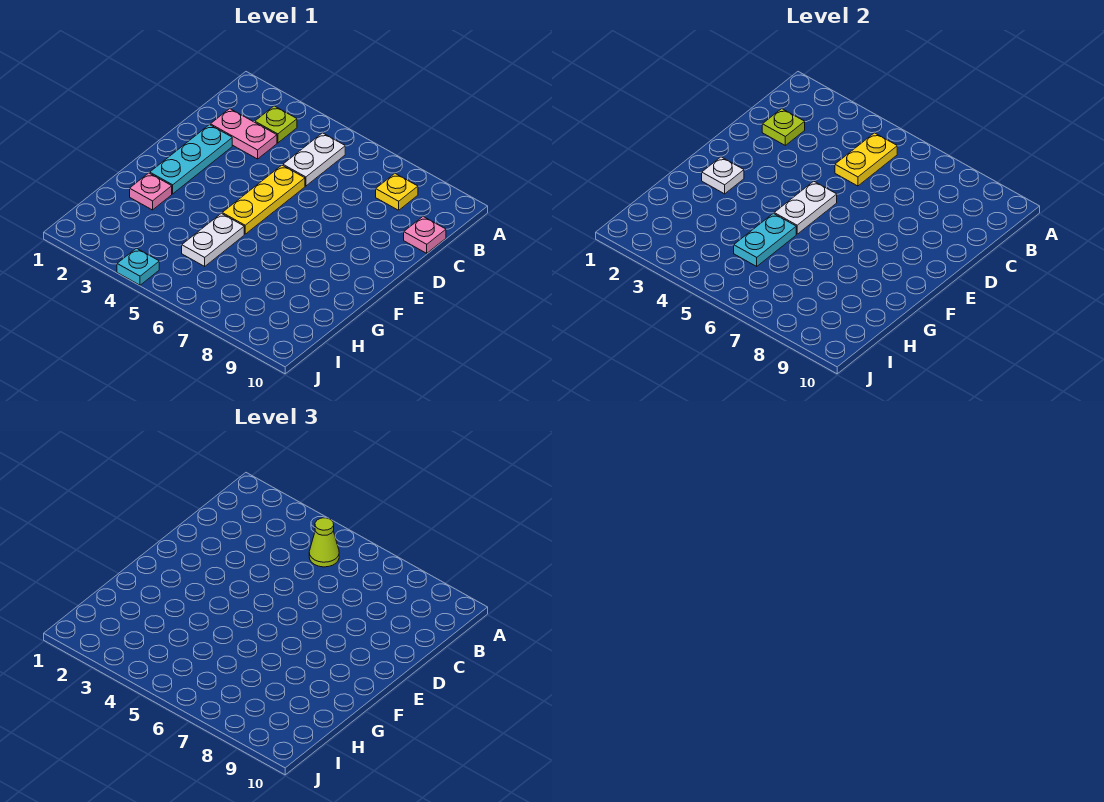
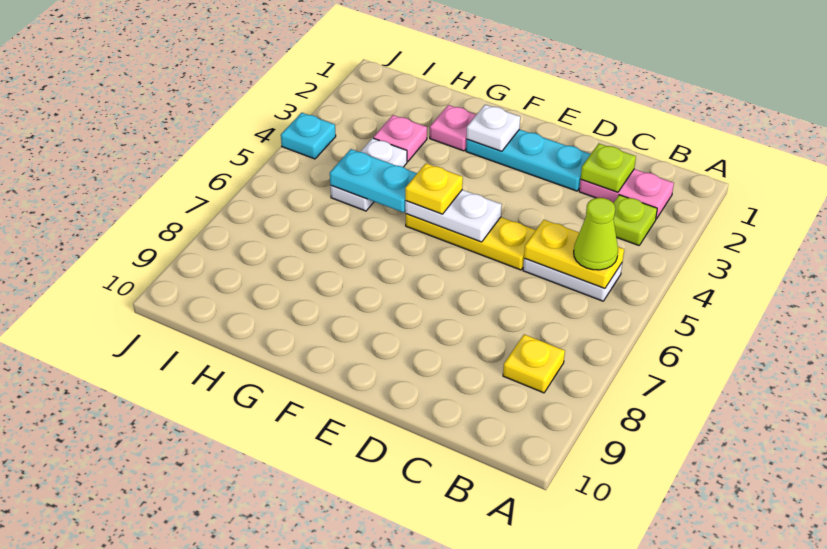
pink 1x2 plate [210,109,277,159] -> pink 1x2 plate turned to [579,169,674,219]
pink 1x1 plate [404,217,446,253] -> pink 1x1 plate moved to [373,115,427,161]
none -> yellow 1x1 plate [405,163,463,214]
white 1x2 plate [182,213,244,266] -> white 1x2 plate turned to [330,138,407,211]

